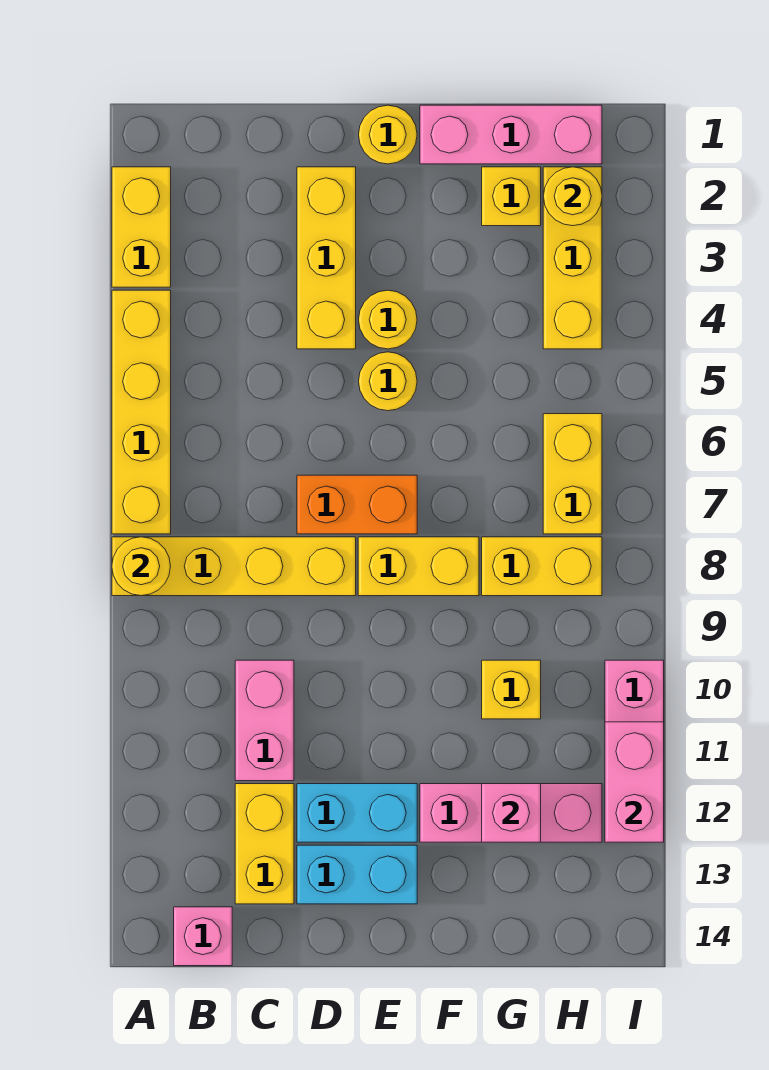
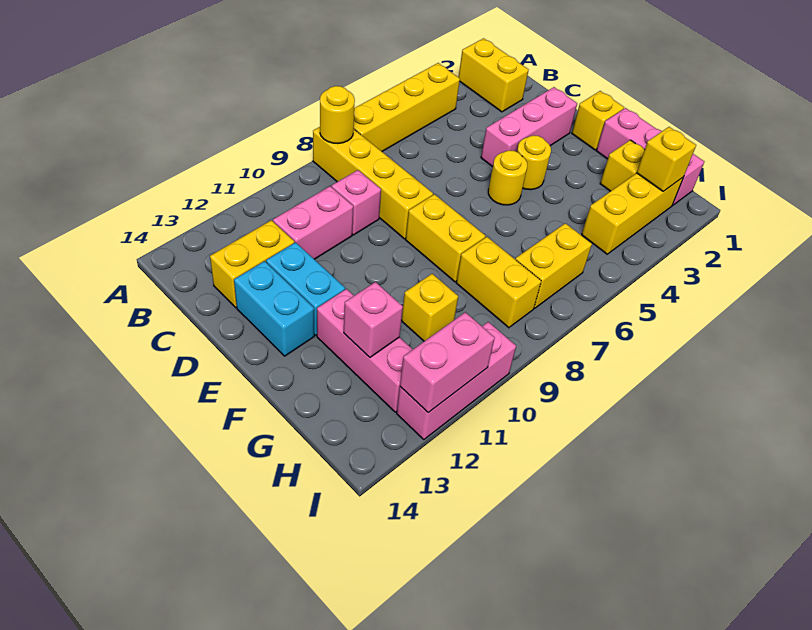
yellow 1x2 brick [112,167,171,287] -> yellow 1x2 brick turned to [459,38,529,112]
pink 1x1 brick [174,907,232,966] -> pink 1x1 brick moved to [332,170,381,235]
yellow 1x3 brick [297,167,356,349] -> pink 1x3 brick [481,87,577,167]
orange 1x2 brick [297,475,417,534] -> none
yellow 1x1 round brick [359,105,417,164] -> yellow 1x1 brick [572,91,624,150]
yellow 1x1 round brick [543,167,602,226] -> yellow 1x1 brick [637,127,696,191]

